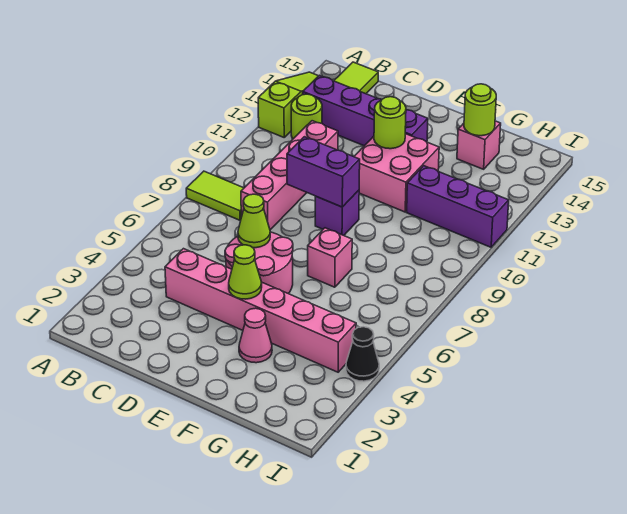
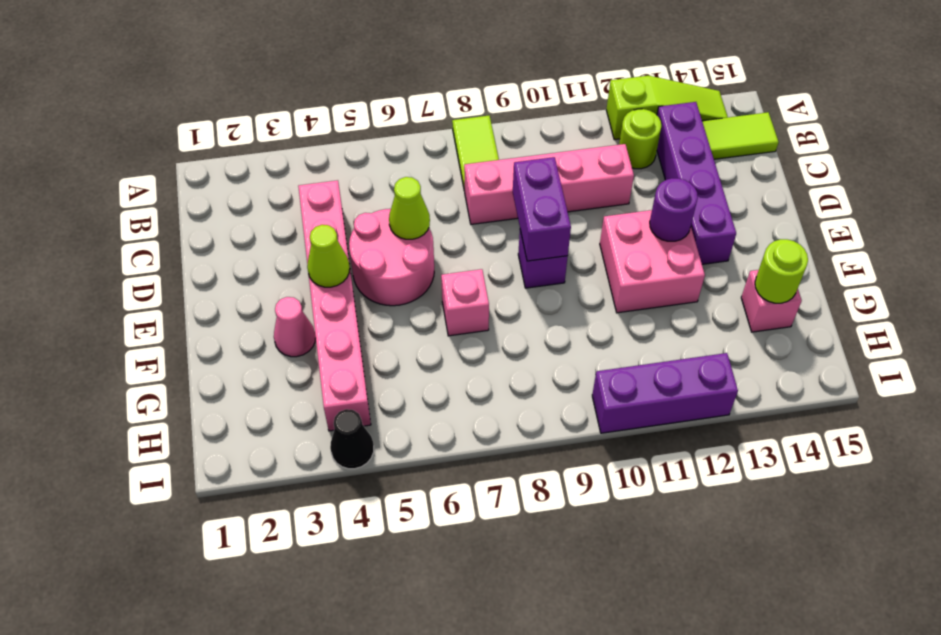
lime 1x1 round brick [374,97,406,149] -> purple 1x1 round brick [650,178,698,241]
purple 1x3 brick [407,166,509,247] -> purple 1x3 brick turned to [592,353,738,433]

